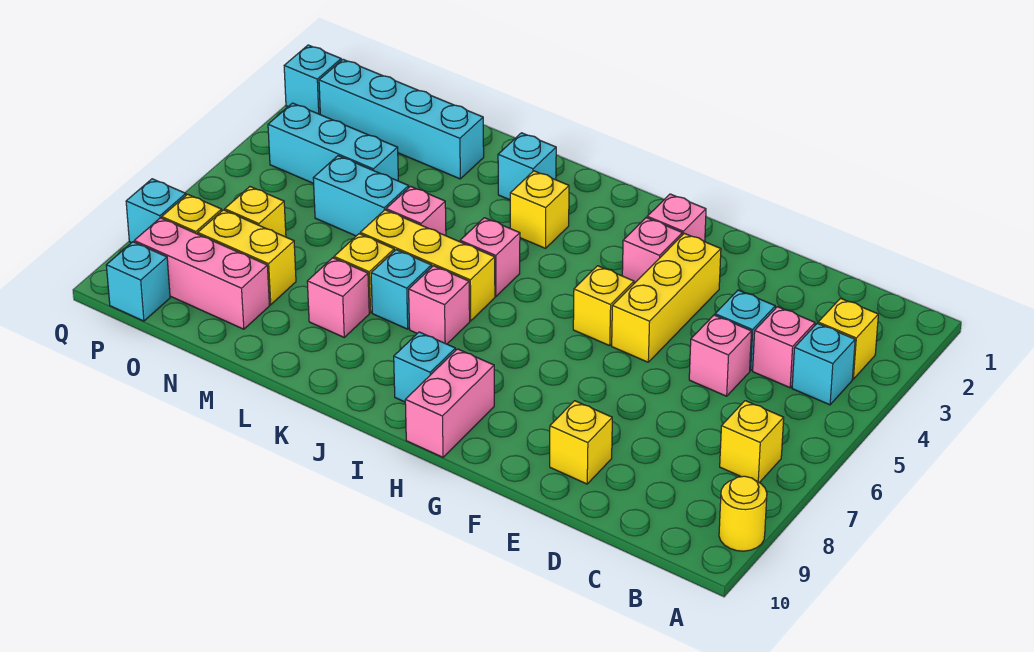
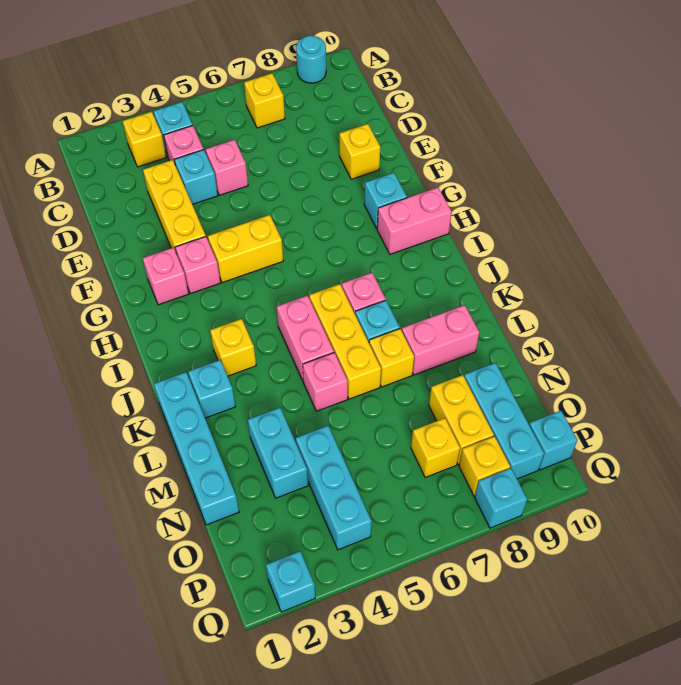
yellow 1x1 round brick [719,476,767,551] -> cyan 1x1 round brick [296,36,326,83]
yellow 1x3 brick [612,233,721,362] -> yellow 1x3 brick turned to [143,160,206,254]
yellow 1x1 brick [573,266,634,346] -> yellow 1x2 brick [208,215,283,283]
cyan 1x1 brick [394,332,456,402] -> cyan 1x1 brick moved to [364,173,407,228]
pink 1x1 brick [460,218,520,296] -> pink 1x2 brick [277,295,334,382]
pink 1x1 brick [307,258,369,337] -> pink 1x2 brick [402,305,479,375]
cyan 1x4 brick [319,59,484,179] -> cyan 1x4 brick moved to [154,372,239,525]
cyan 1x2 brick [313,156,409,236] -> cyan 1x2 brick moved to [248,408,308,498]
pink 1x3 brick [134,218,270,329] -> cyan 1x3 brick [464,363,544,479]

